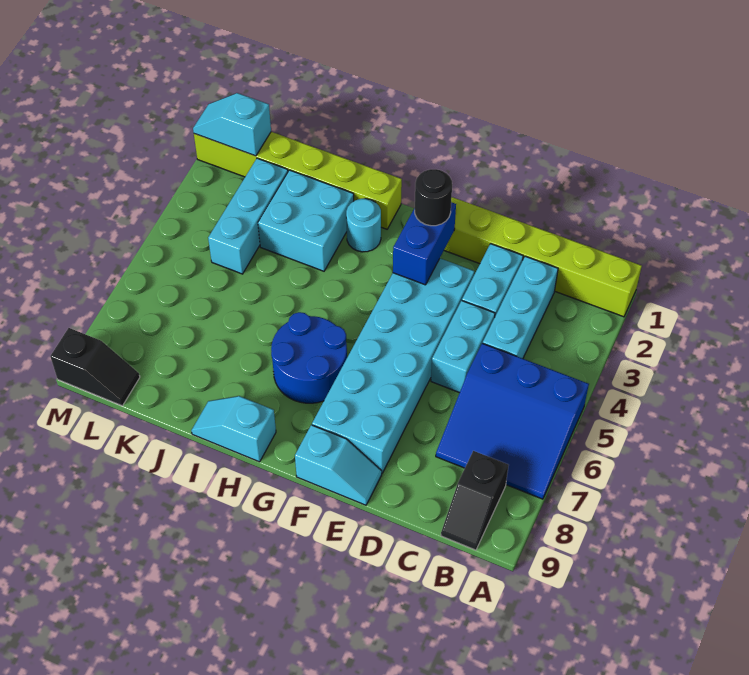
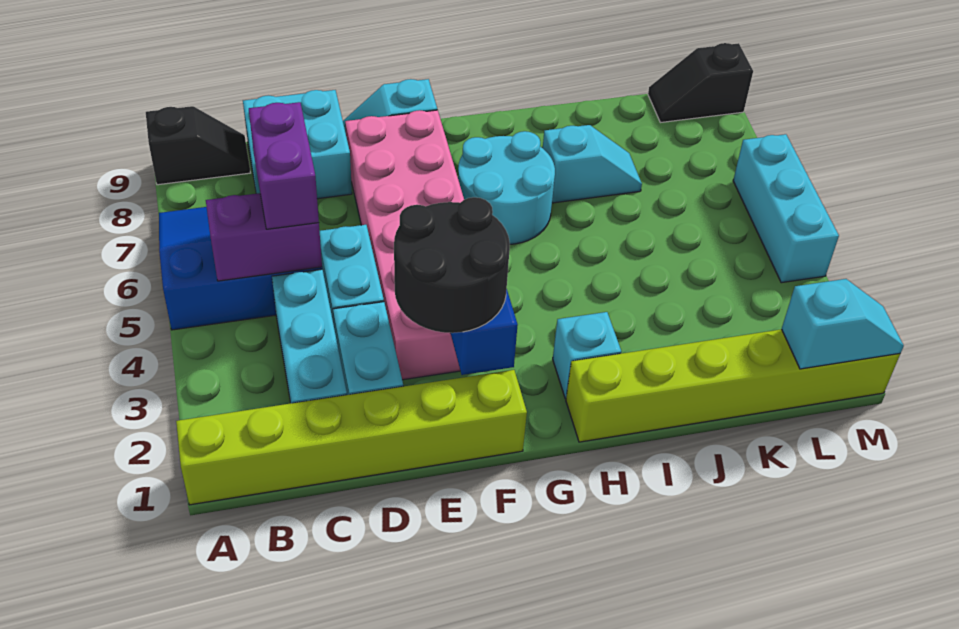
none -> purple 1x2 brick [206,193,322,281]
black 1x2 slope [441,451,508,550] -> black 1x2 slope turned to [146,106,250,185]
none -> purple 1x2 brick [249,102,319,229]
cyan 2x6 brick [312,258,474,473] -> pink 2x6 brick [345,110,464,380]
black 1x1 round brick [415,169,452,226] -> black 2x2 round brick [394,197,510,333]
blue 2x2 round brick [271,312,347,403] -> cyan 2x2 round brick [458,131,555,244]
cyan 1x1 round brick [346,199,381,252] -> cyan 1x1 brick [553,312,621,399]
cyan 1x2 slope [191,396,276,462] -> cyan 1x2 slope moved to [543,125,642,203]
cyan 2x2 brick [258,170,354,271] -> cyan 2x2 brick moved to [243,90,352,199]
cyan 1x3 brick [208,158,288,274] -> cyan 1x3 brick moved to [733,134,839,283]

